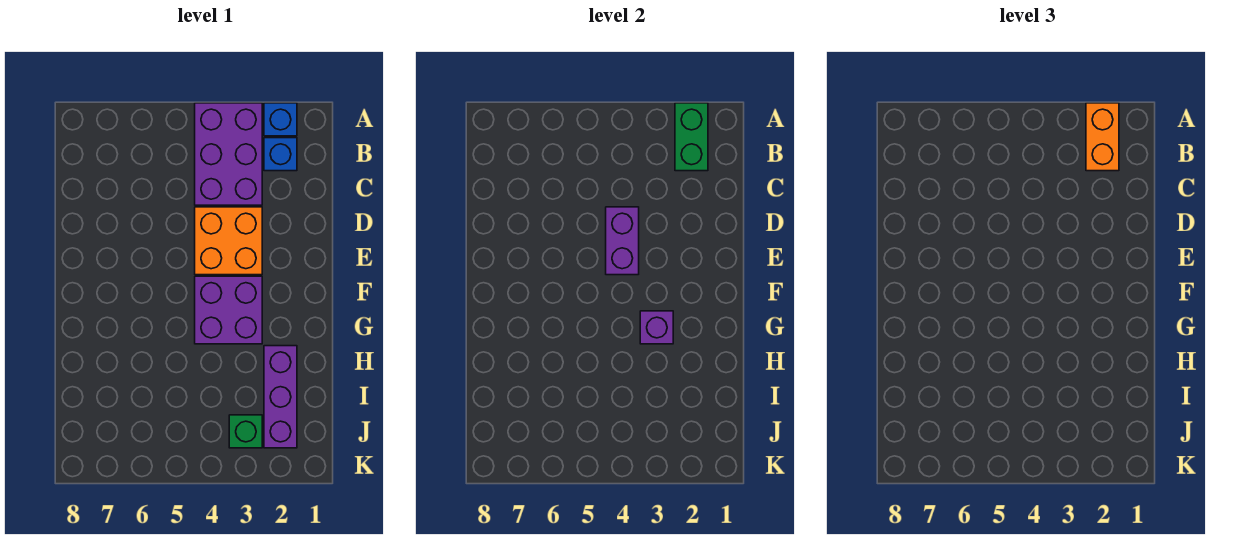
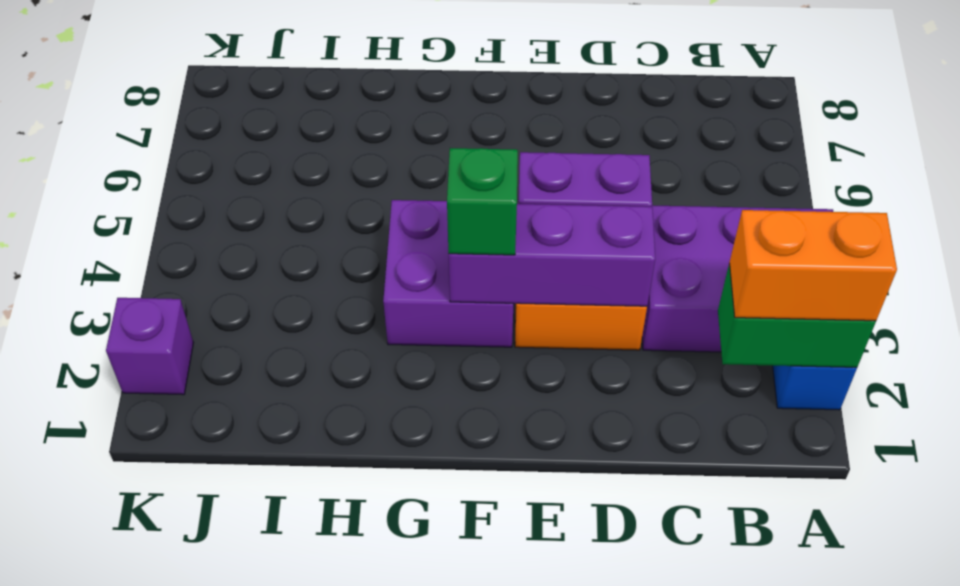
blue 1x1 brick [264,138,297,171] -> none
purple 1x1 brick [640,311,673,344] -> purple 1x1 brick moved to [106,298,194,395]
purple 1x3 brick [264,346,297,448] -> purple 1x3 brick moved to [449,204,655,306]
green 1x1 brick [229,415,262,448] -> green 1x1 brick moved to [447,148,518,255]

